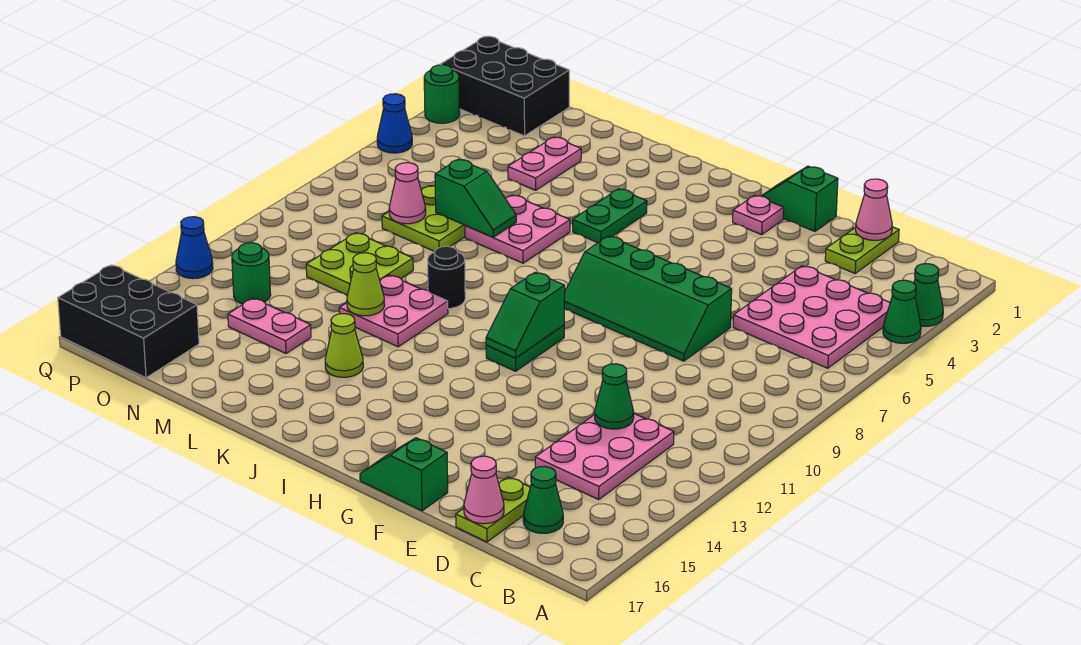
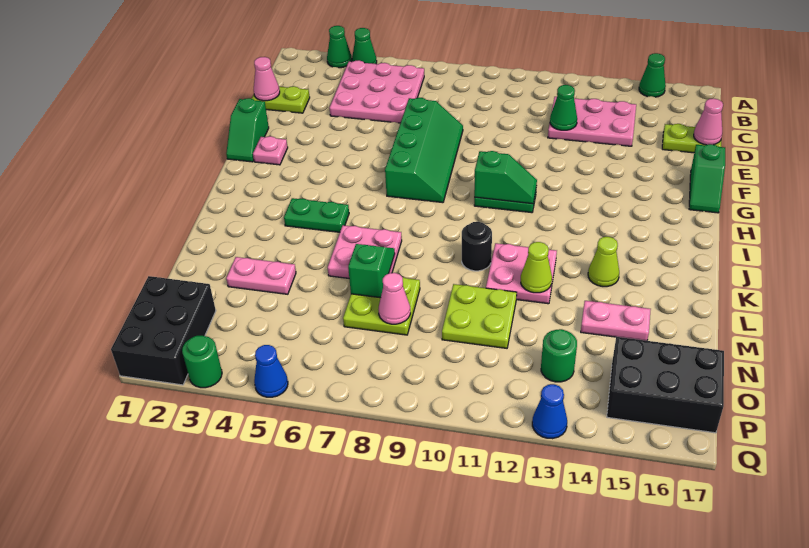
green 1x1 cone [523,466,563,533] -> green 1x1 cone moved to [639,53,666,97]
pink 1x2 plate [228,298,311,353] -> pink 1x2 plate turned to [581,301,651,341]
black 2x3 brick [58,265,199,378] -> black 2x3 brick turned to [607,337,724,433]

